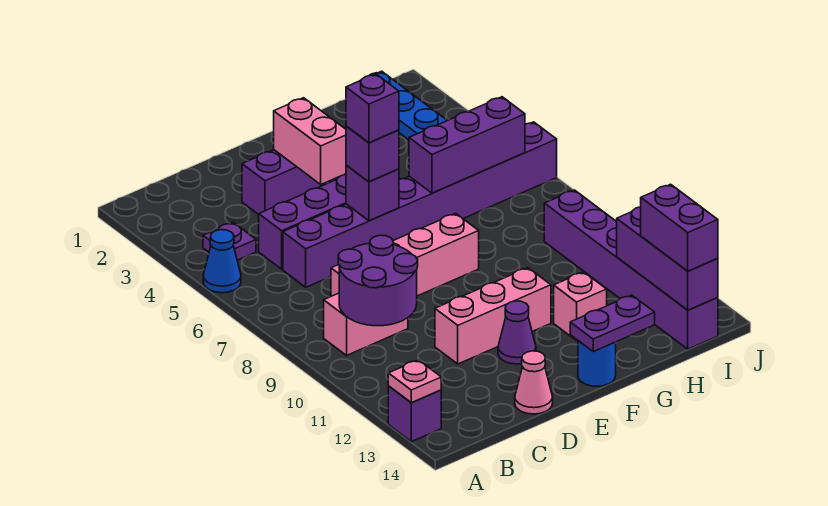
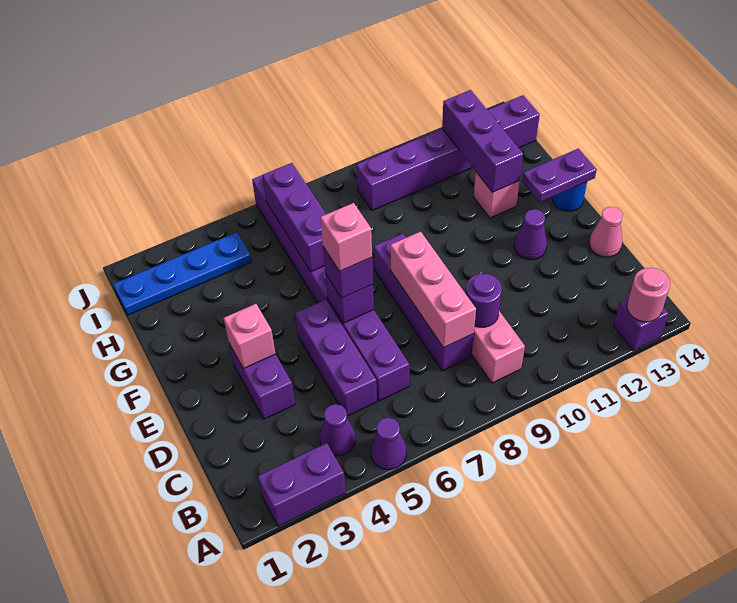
blue 1x1 cone [203,230,241,293] -> purple 1x1 cone [371,418,406,469]
pink 1x1 plate [388,360,441,403] -> pink 1x1 round brick [627,268,670,322]
purple 1x1 plate [203,222,256,260] -> purple 1x1 cone [320,404,355,456]
purple 2x2 round brick [338,235,418,326] -> purple 1x1 round brick [465,274,502,327]
pink 1x4 brick [331,213,479,296] -> purple 1x4 brick [374,234,474,371]
pink 1x3 brick [435,268,551,364] -> pink 1x3 brick moved to [390,232,476,348]
pink 1x2 brick [274,98,346,184] -> pink 1x1 brick [224,304,275,369]
purple 1x1 brick [346,74,399,143] -> pink 1x1 brick [320,203,372,271]
purple 1x2 plate [570,295,655,352] -> purple 1x2 plate turned to [522,149,597,202]
purple 1x3 brick [617,207,718,310] -> purple 1x3 brick turned to [442,90,523,193]
purple 1x2 brick [641,184,718,271] -> purple 1x2 brick moved to [258,443,346,526]

